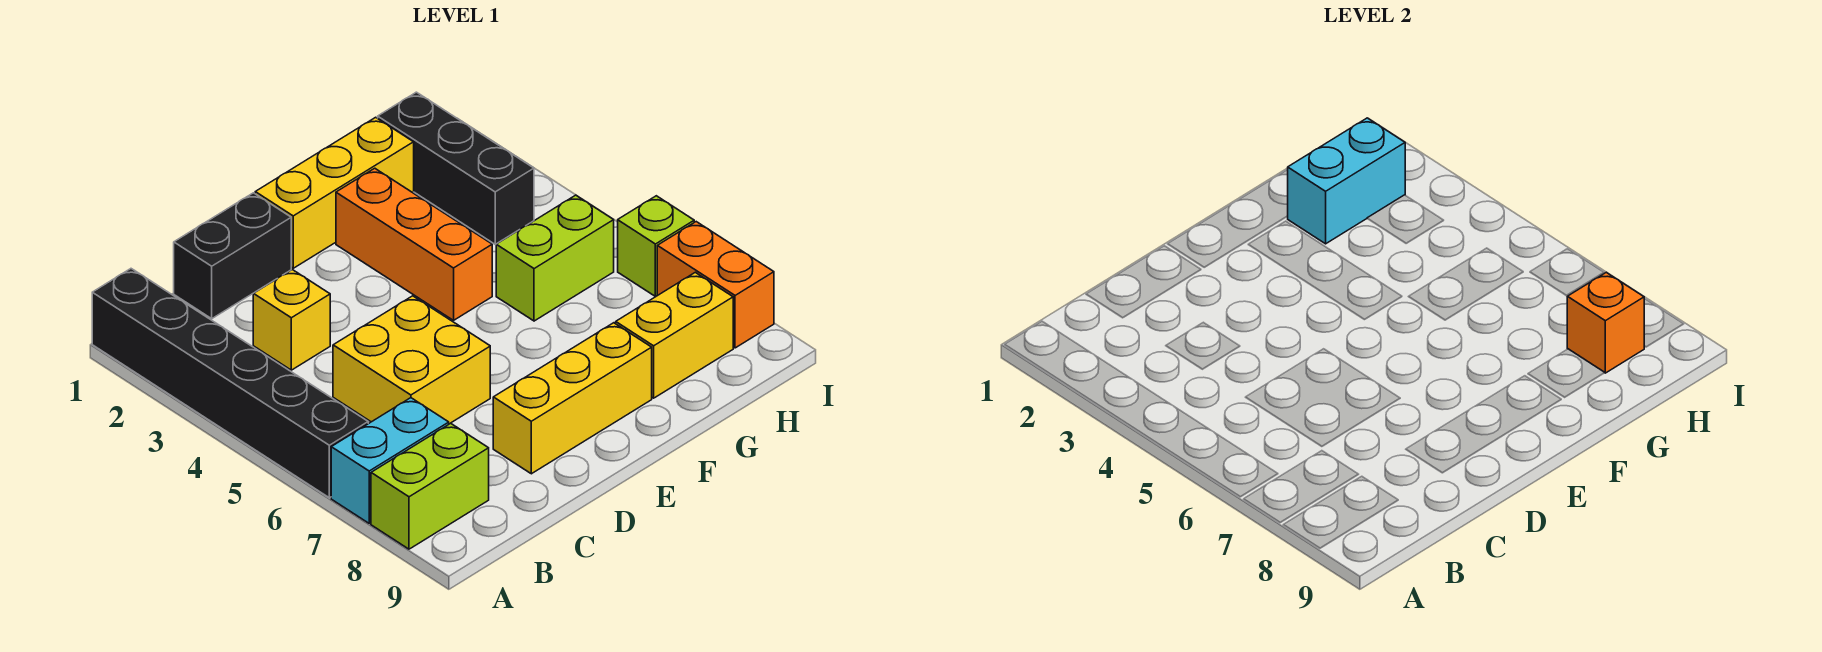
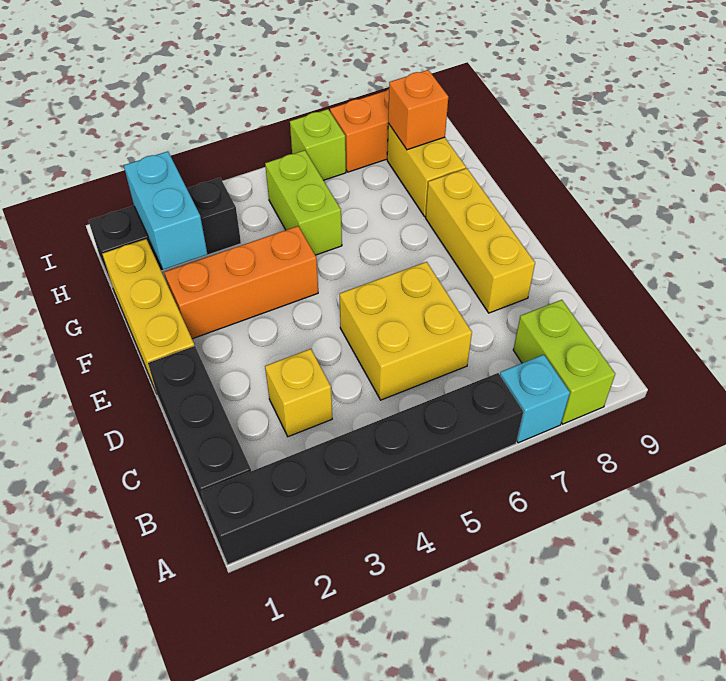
cyan 1x2 brick [331,398,449,523] -> cyan 1x1 brick [500,355,570,443]
black 1x2 brick [174,193,291,319] -> black 1x3 brick [148,346,251,516]

